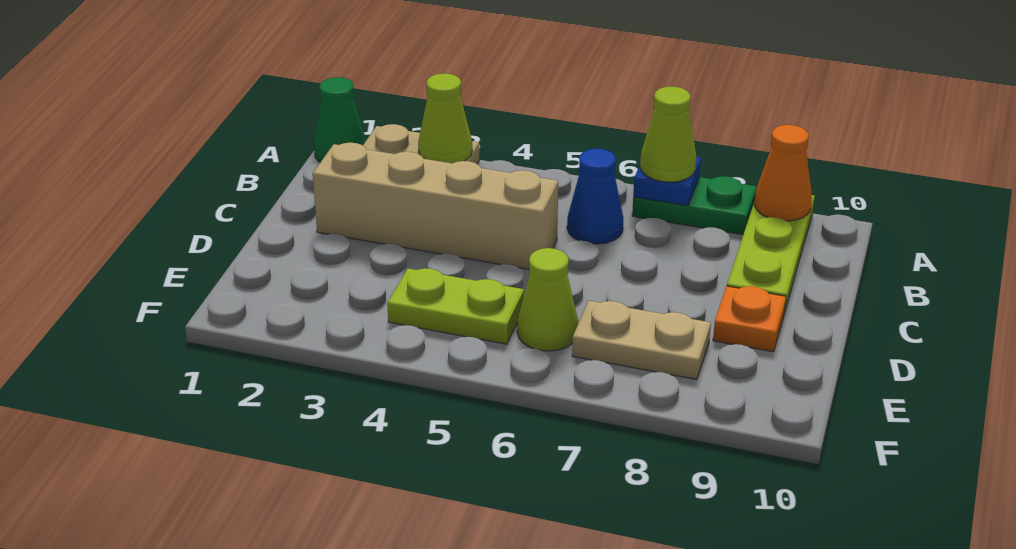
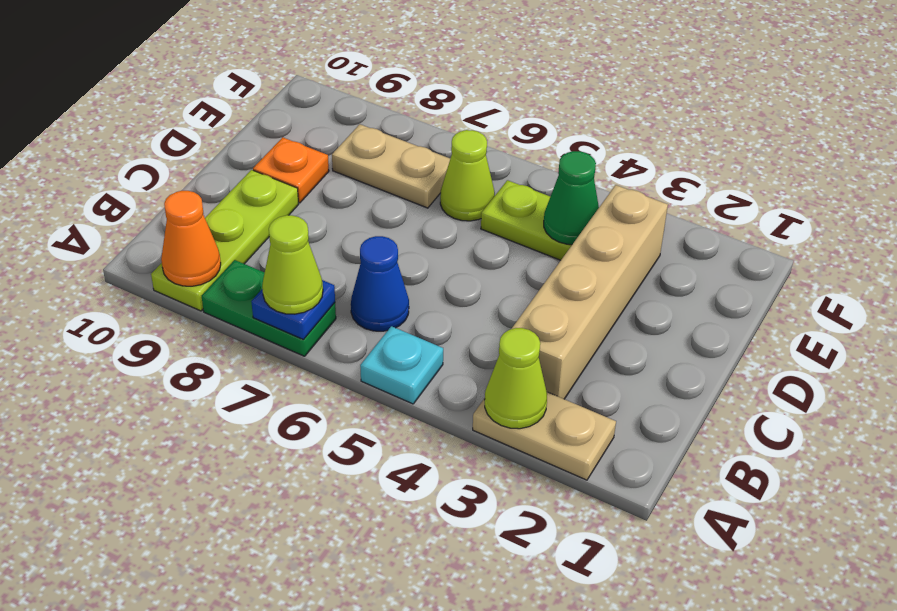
green 1x1 cone [314,77,366,162] -> green 1x1 cone moved to [544,151,599,245]
none -> cyan 1x1 plate [360,326,443,404]
tan 1x4 brick [313,143,558,269] -> tan 1x4 brick turned to [512,185,668,399]

